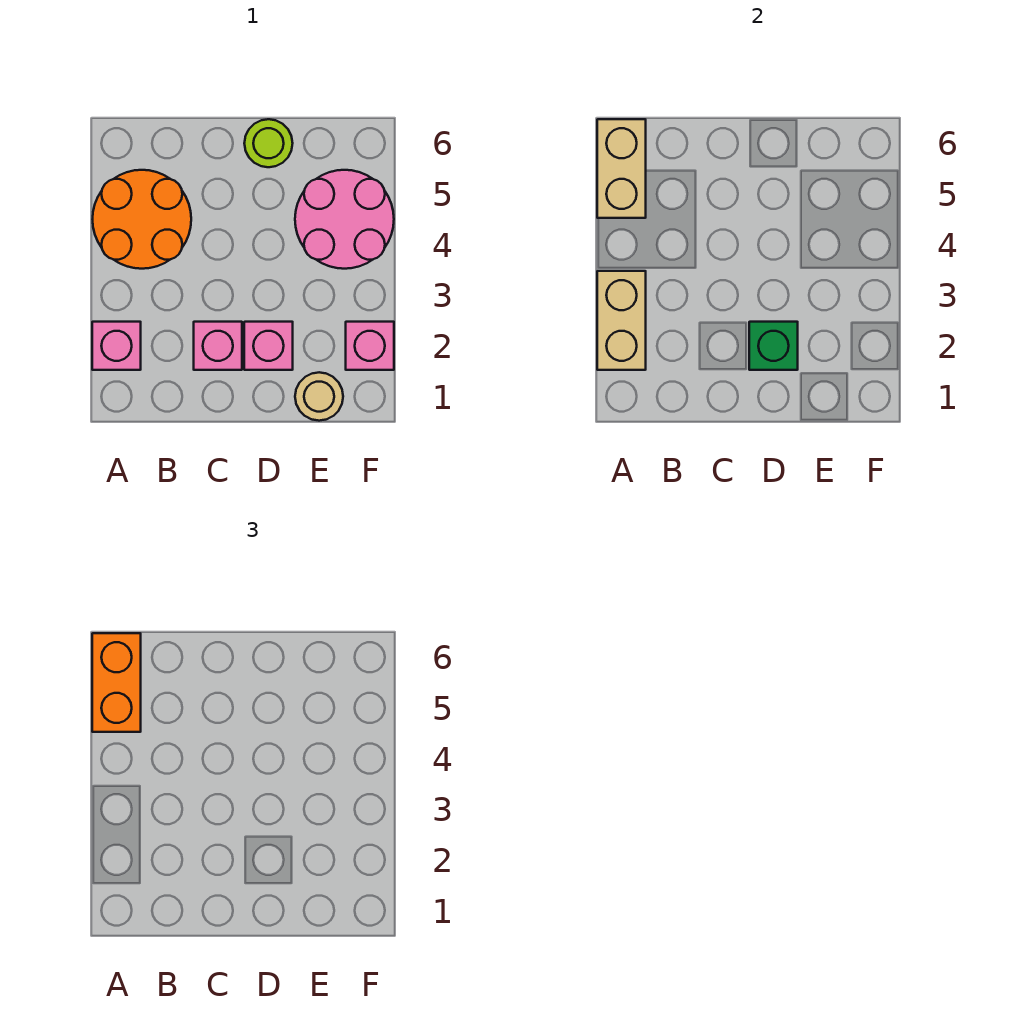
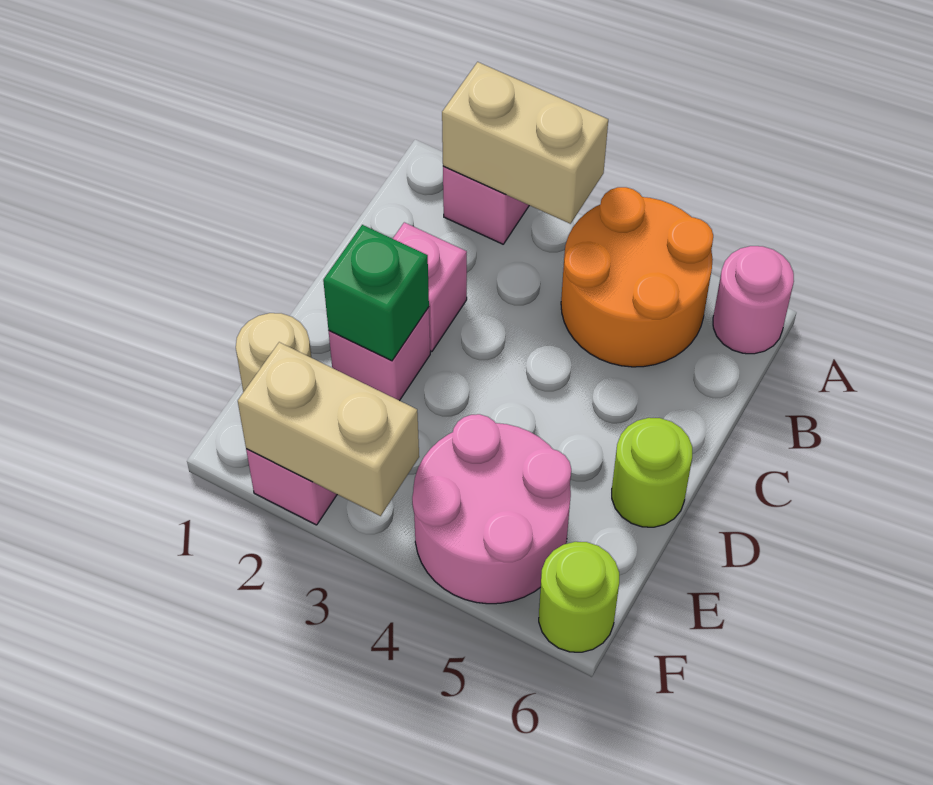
tan 1x2 brick [597,119,646,218] -> tan 1x2 brick moved to [238,342,419,516]
orange 1x2 brick [92,633,141,732] -> none
none -> pink 1x1 round brick [713,246,794,354]
none -> lime 1x1 round brick [539,542,619,652]

